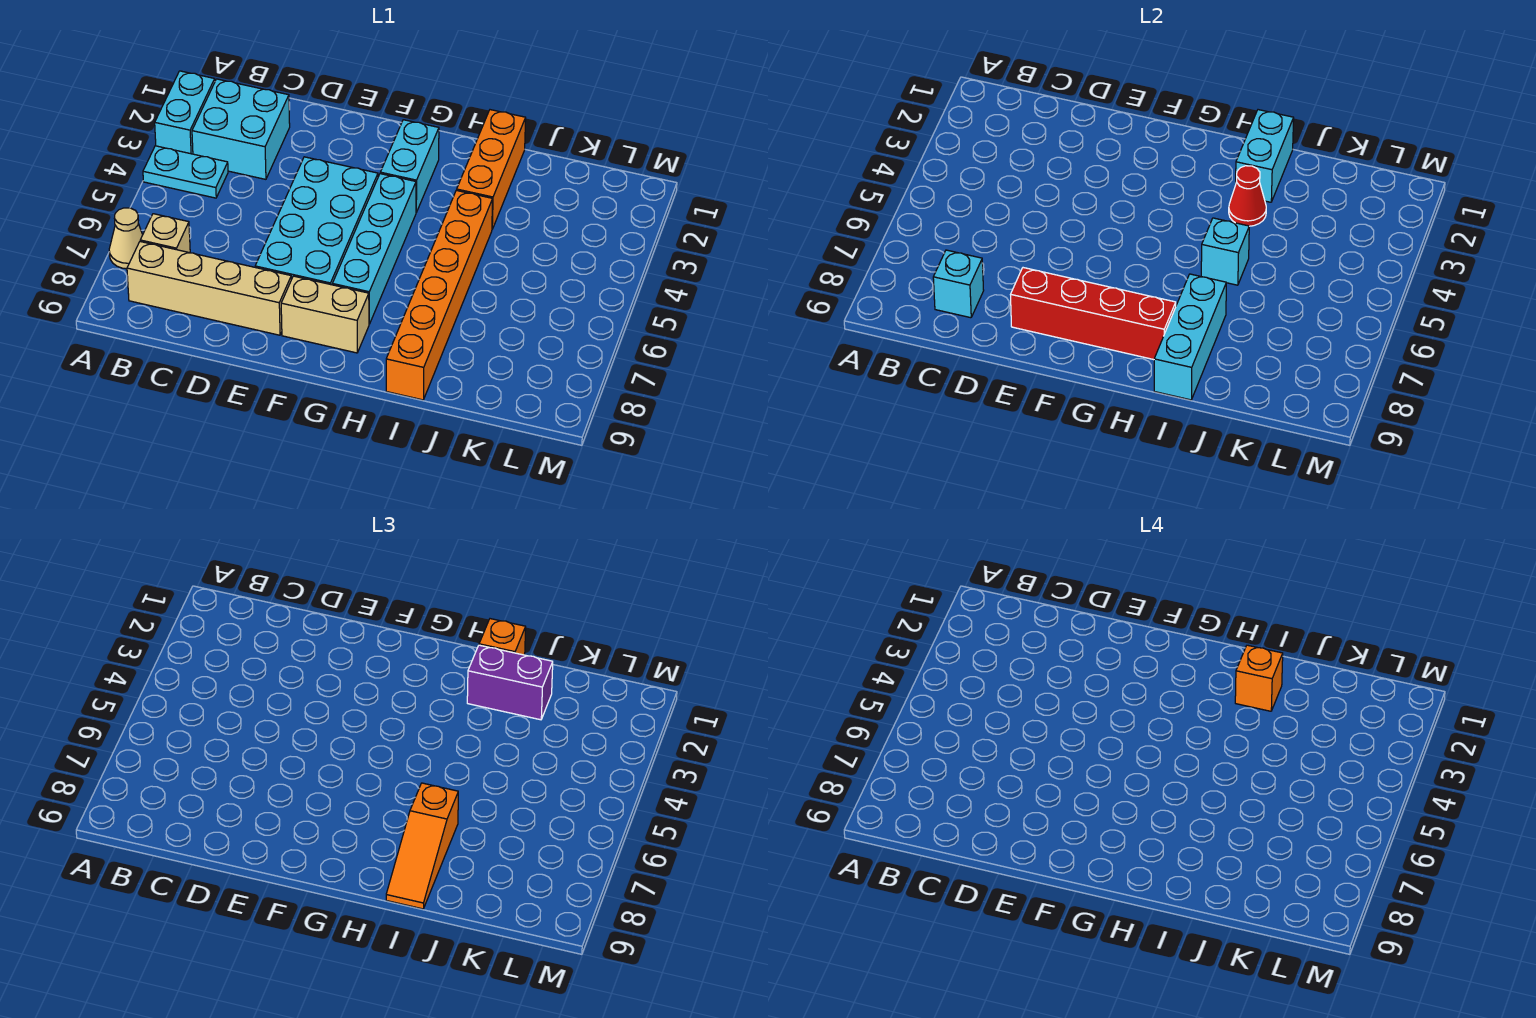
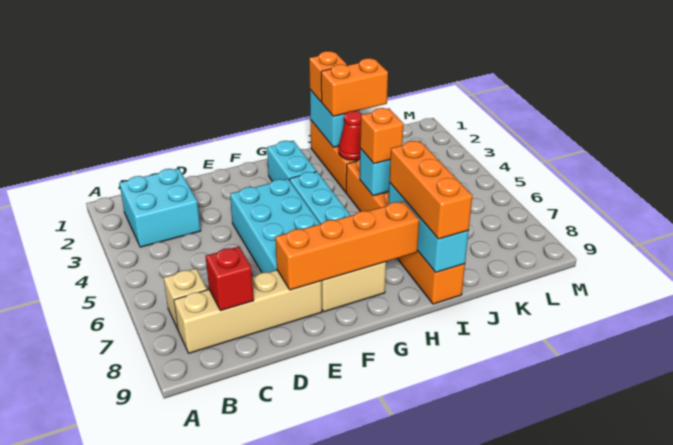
cyan 1x2 brick [155,71,215,154] -> none
cyan 1x2 plate [143,146,228,198] -> none
tan 1x1 cone [109,208,143,269] -> none
cyan 1x1 brick [933,250,984,318] -> red 1x1 brick [206,247,254,311]
red 1x4 brick [1010,268,1176,360] -> orange 1x4 brick [275,201,419,290]
purple 1x2 brick [467,645,553,720] -> orange 1x2 brick [321,58,388,116]
orange 1x1 brick [1235,645,1283,711] -> orange 1x1 brick moved to [360,108,403,164]
orange 1x3 slope [386,783,458,909] -> orange 1x3 brick [390,141,472,239]

